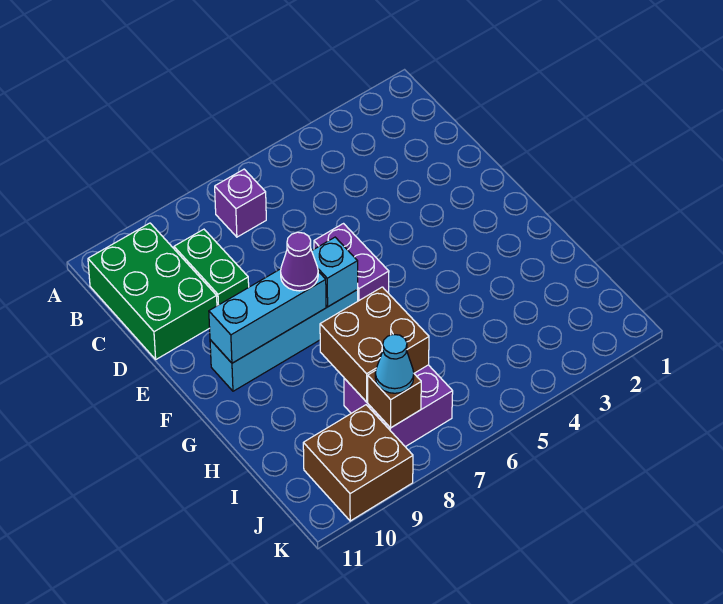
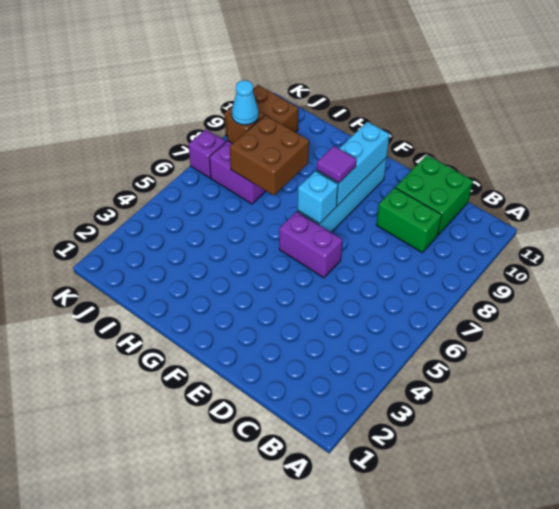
purple 1x1 brick [215,169,266,237] -> purple 1x1 brick moved to [188,129,226,178]
green 2x3 brick [88,223,217,359] -> green 2x2 brick [395,155,473,235]
purple 1x1 cone [281,232,318,291] -> purple 1x1 tile [316,146,356,183]

